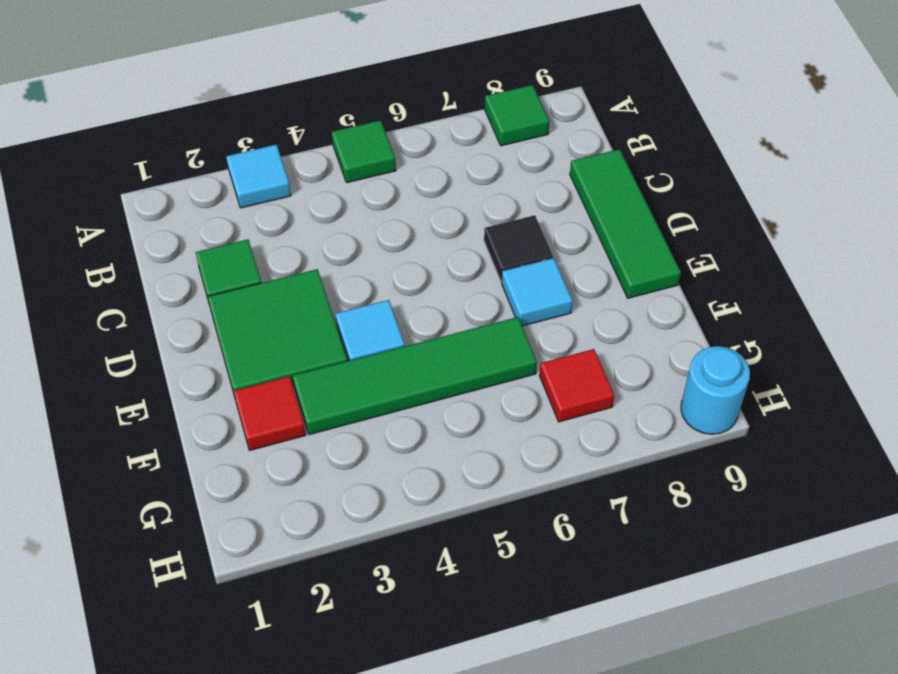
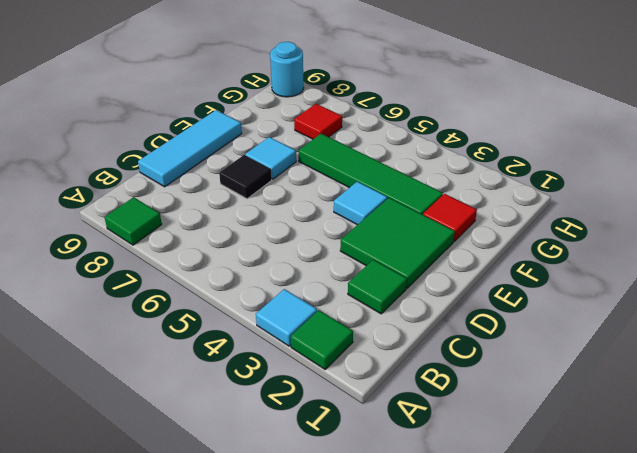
green 1x1 tile [332,120,396,183] -> green 1x1 tile moved to [291,310,353,369]
green 1x3 tile [570,149,681,298] -> cyan 1x3 tile [138,110,242,187]

